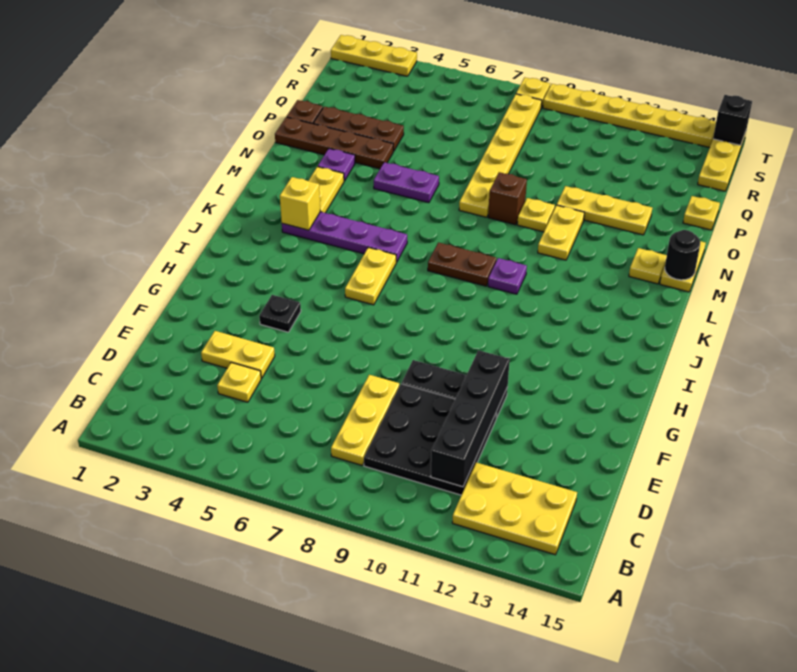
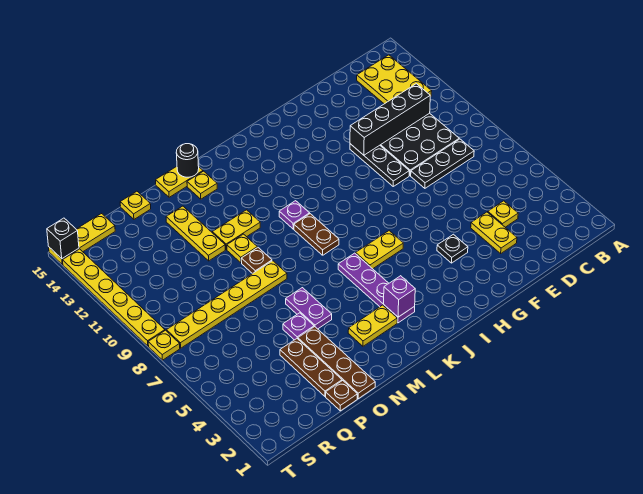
yellow 1x3 plate [331,375,399,465] -> black 1x3 plate [411,139,474,188]
yellow 1x1 brick [280,177,320,230] -> purple 1x1 brick [384,276,415,317]
purple 1x1 plate [318,149,355,181] -> purple 1x1 plate moved to [283,313,314,340]
brown 1x1 brick [488,172,527,225] -> brown 1x1 plate [241,248,272,274]
yellow 1x3 plate [331,35,417,76] -> none

